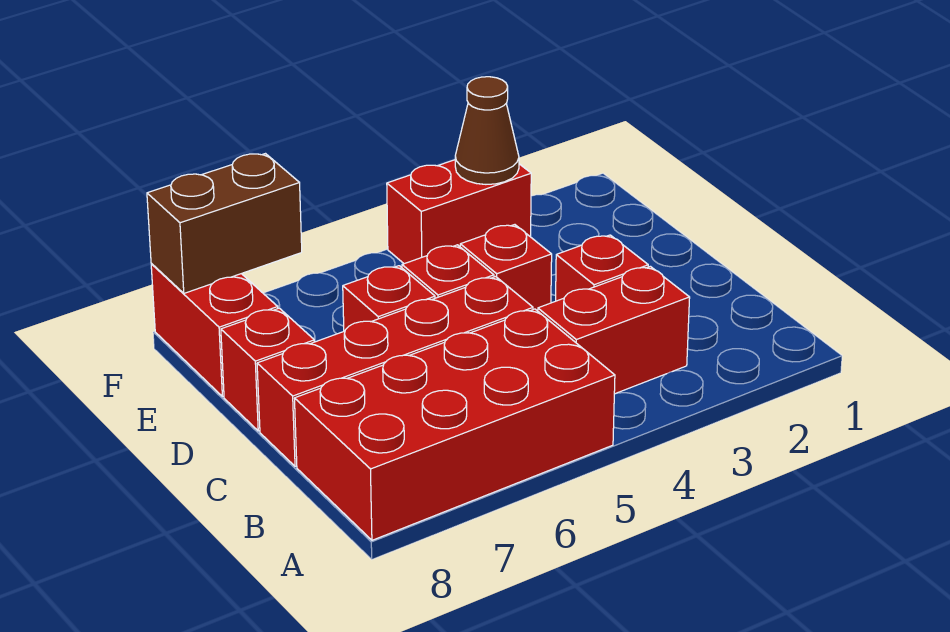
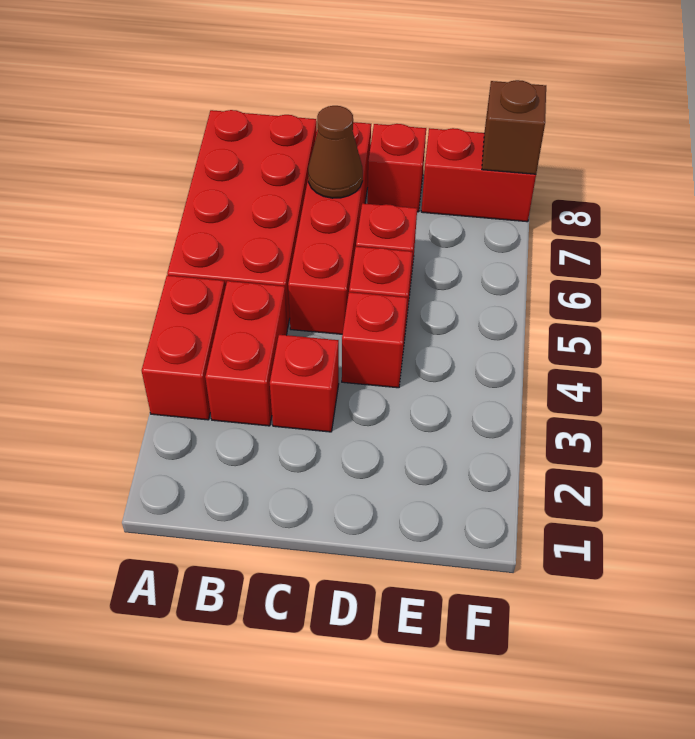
red 1x2 brick [387,160,531,264] -> red 1x2 brick moved to [142,275,225,420]
brown 1x1 cone [455,77,519,184] -> brown 1x1 cone moved to [308,106,363,198]
brown 1x2 brick [147,154,302,293] -> brown 1x1 brick [482,80,546,174]

